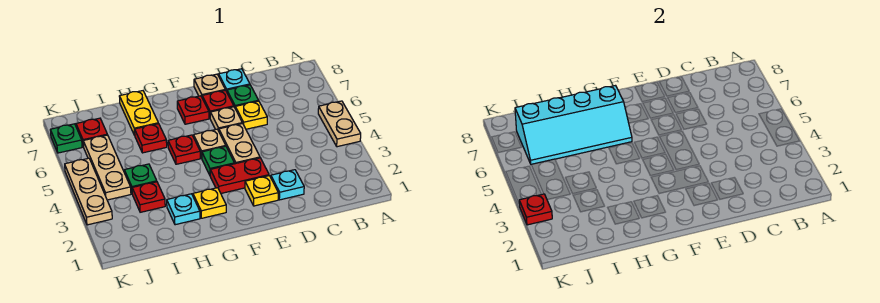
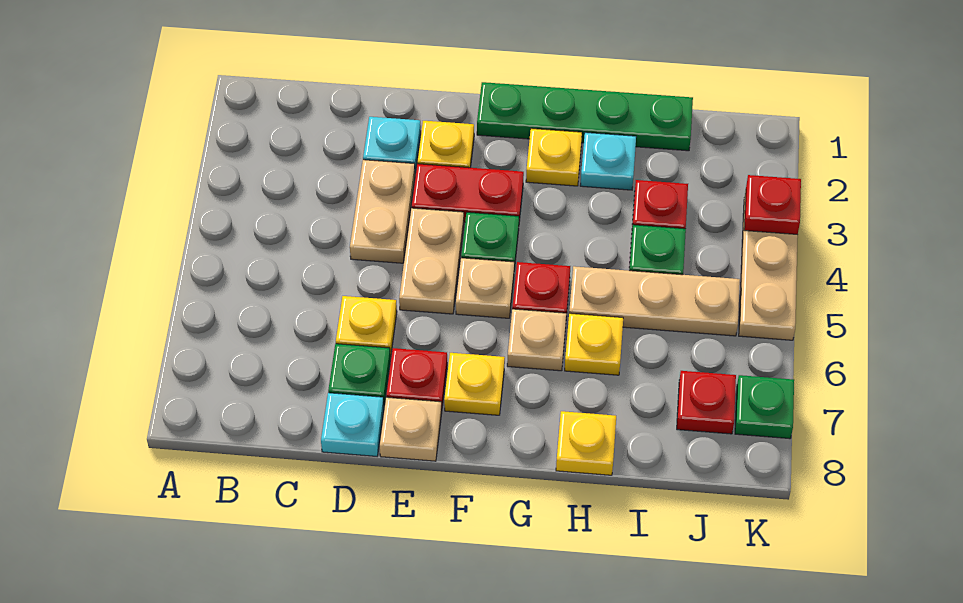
tan 1x2 plate [318,101,361,147] -> tan 1x2 plate moved to [350,160,415,263]
tan 1x1 plate [210,107,242,131] -> tan 1x1 plate moved to [507,309,566,371]
none -> green 1x4 plate [477,82,693,151]
red 1x1 plate [177,96,209,124] -> yellow 1x1 plate [444,353,505,415]
cyan 2x4 slope [515,86,632,164] -> none
red 1x1 plate [135,124,167,153] -> yellow 1x1 plate [565,313,623,375]
yellow 1x2 plate [119,91,158,135] -> yellow 1x1 plate [556,411,616,475]
tan 1x3 plate [83,135,131,200] -> tan 1x3 plate turned to [569,266,740,336]

